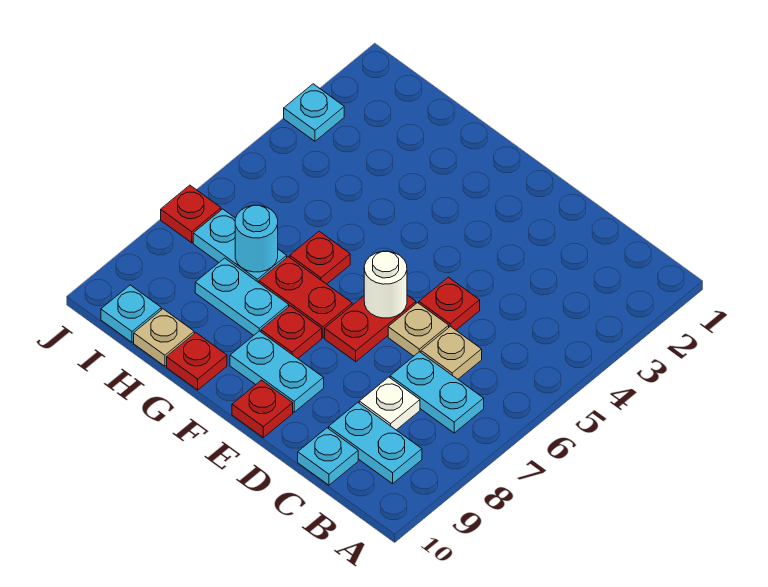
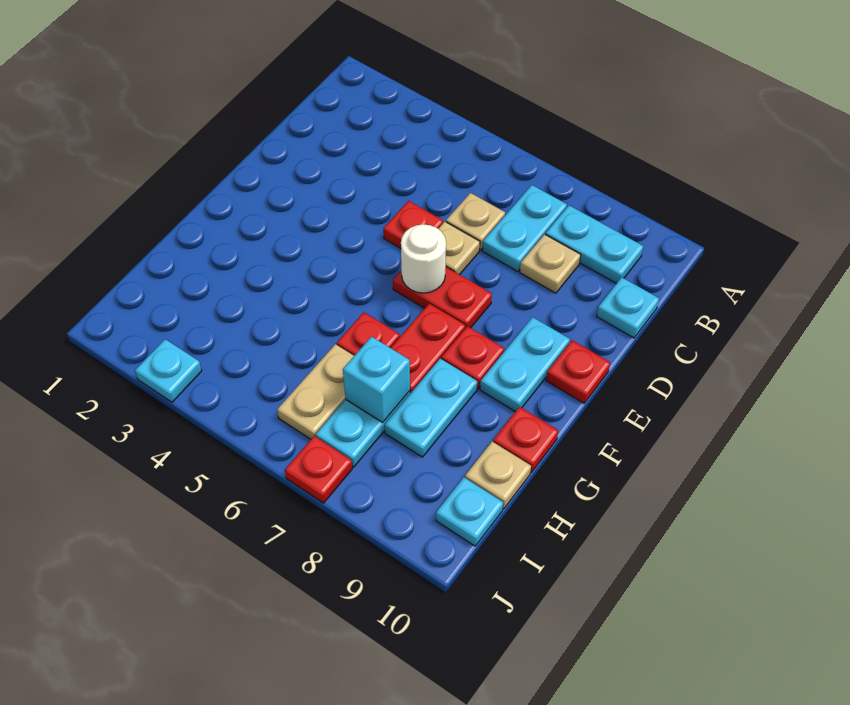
cyan 1x2 plate [329,403,422,484] -> cyan 1x2 plate turned to [545,205,643,284]
white 1x1 plate [359,377,420,430] -> tan 1x1 plate [520,234,581,293]
none -> tan 1x2 plate [277,344,354,439]
cyan 1x1 round brick [235,205,278,272] -> cyan 1x1 brick [343,337,410,423]

